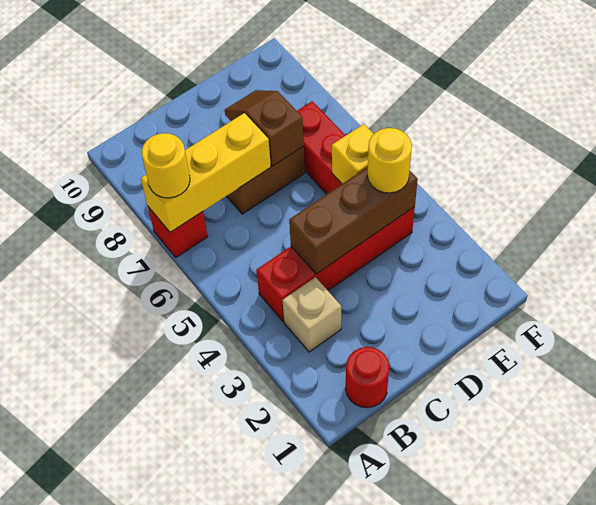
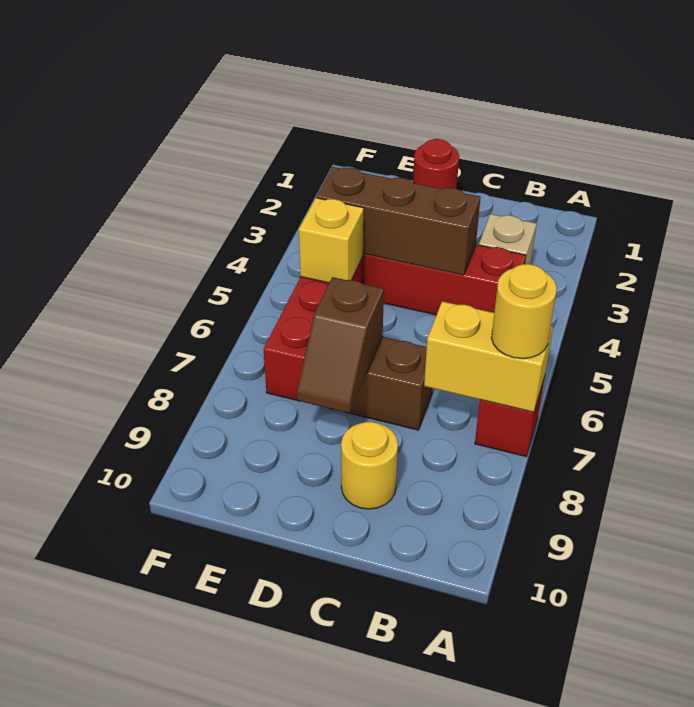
yellow 1x3 brick [141,113,271,232] -> yellow 1x2 brick [424,301,553,412]
red 1x1 round brick [346,347,389,408] -> red 1x1 round brick moved to [413,139,459,189]
yellow 1x1 round brick [367,128,412,193] -> yellow 1x1 round brick moved to [341,422,398,509]

